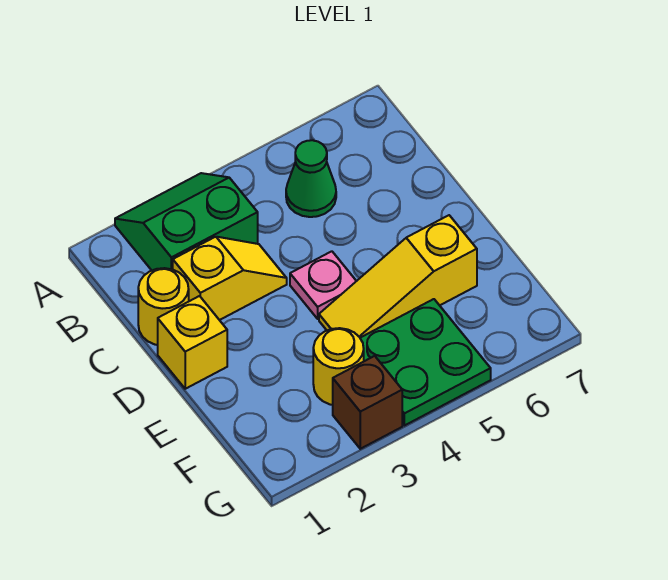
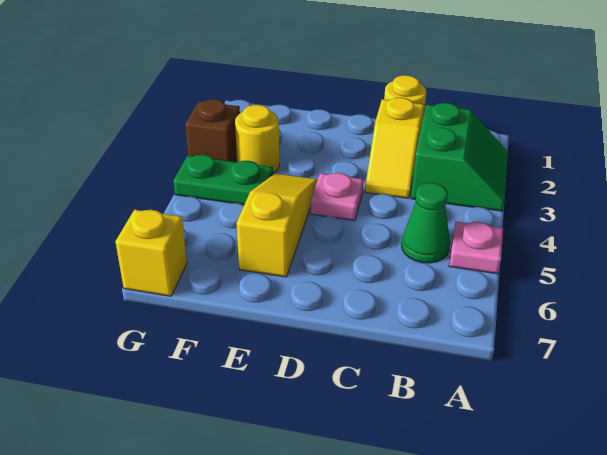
none -> pink 1x1 plate [449,222,503,274]
yellow 1x1 brick [158,296,227,389] -> yellow 1x1 brick moved to [115,210,187,296]
green 2x2 plate [360,299,491,426] -> green 1x2 plate [174,155,273,205]

